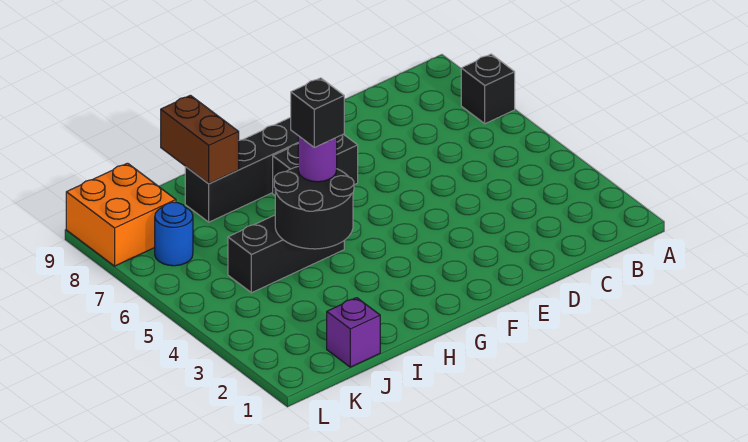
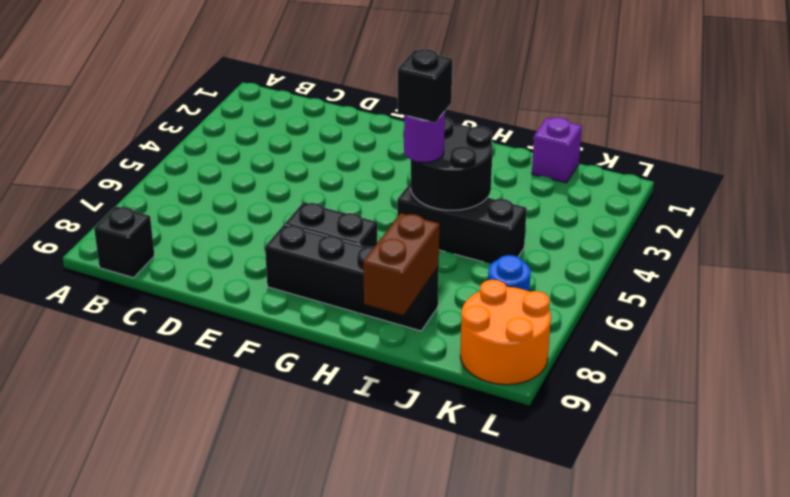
black 1x1 brick [461,54,515,124] -> black 1x1 brick moved to [94,206,155,278]
orange 2x2 brick [66,163,176,266] -> orange 2x2 round brick [460,280,551,385]

